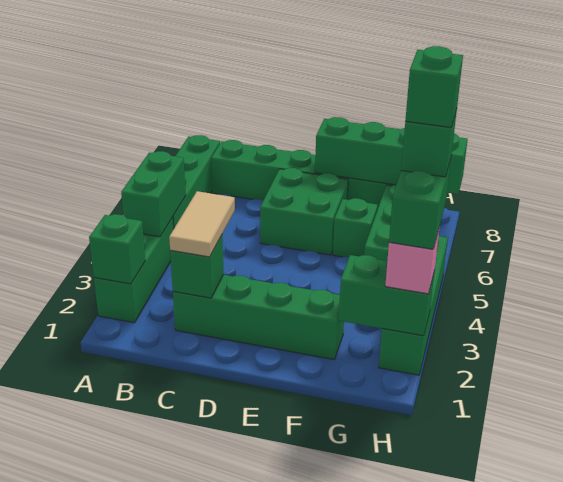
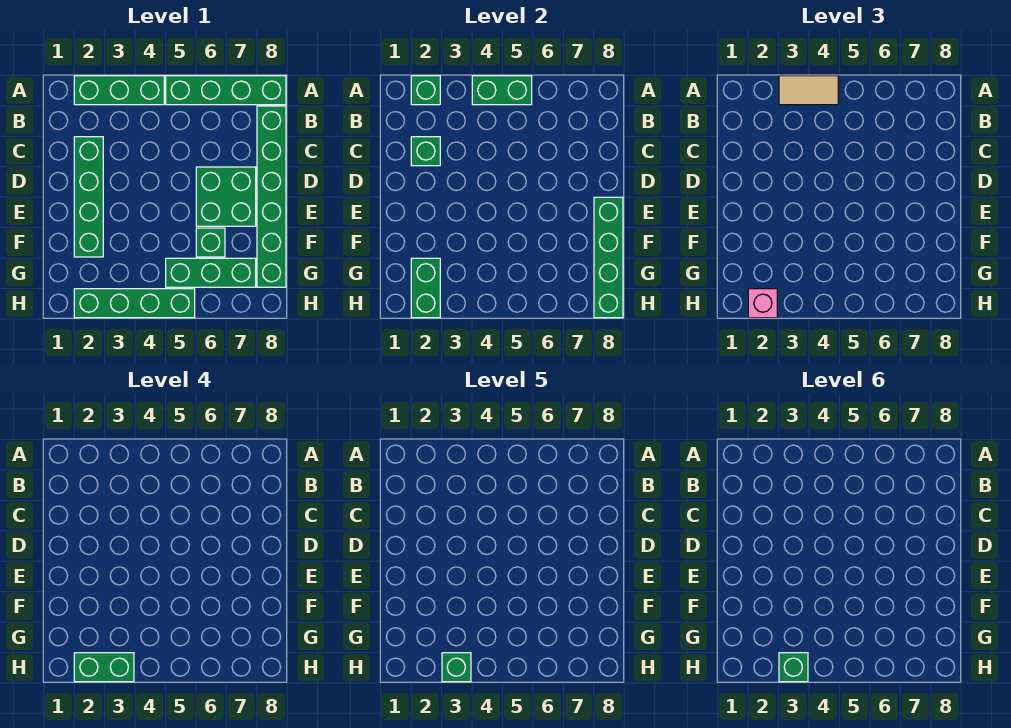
tan 1x2 tile [169,191,235,257] -> tan 1x2 tile moved to [779,76,838,105]

